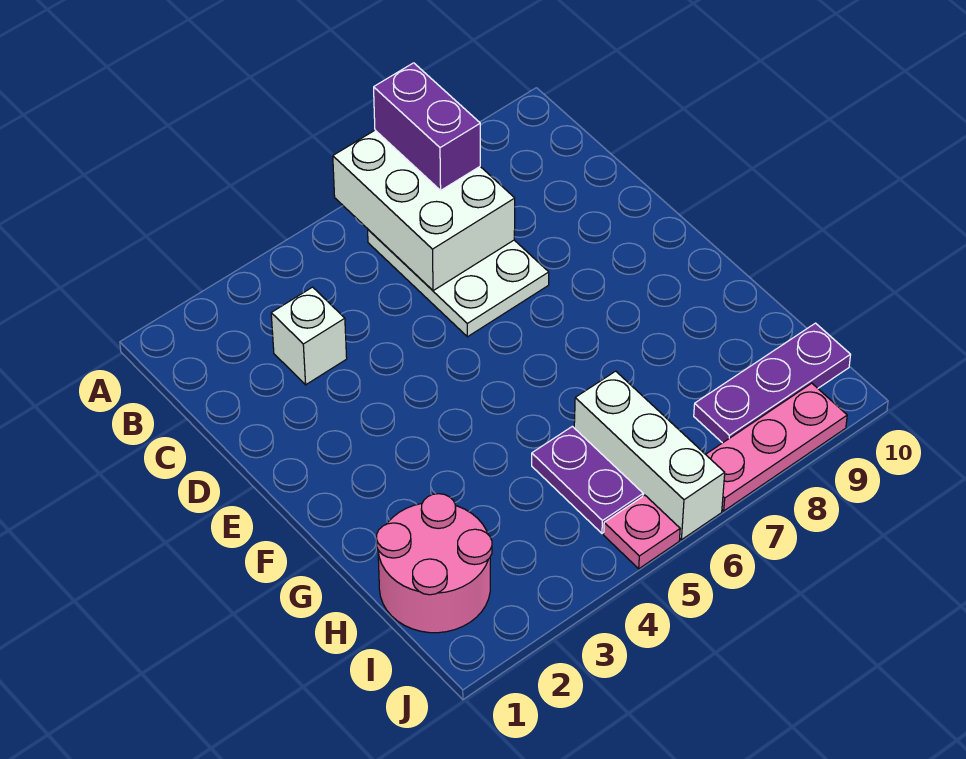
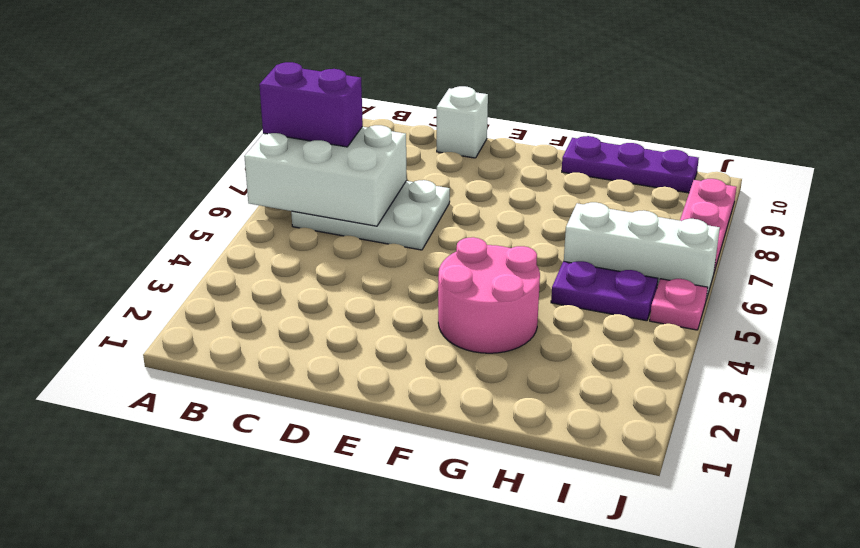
white 1x1 brick [271,287,347,385] -> white 1x1 brick moved to [437,86,488,158]
pink 2x2 round brick [376,494,492,633] -> pink 2x2 round brick moved to [438,237,540,353]
purple 1x3 plate [694,323,850,443] -> purple 1x3 plate turned to [562,136,699,193]

